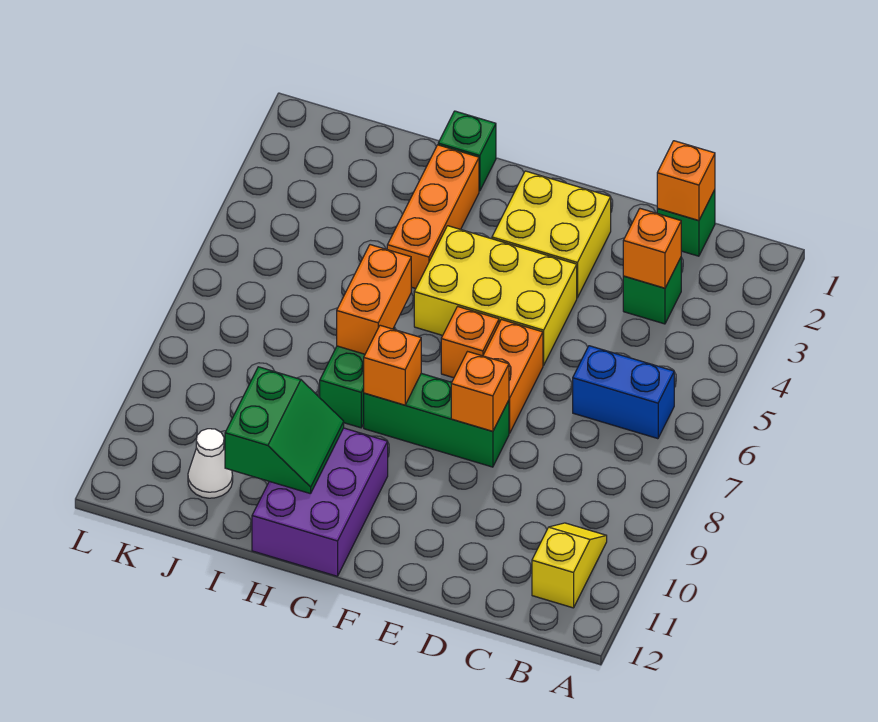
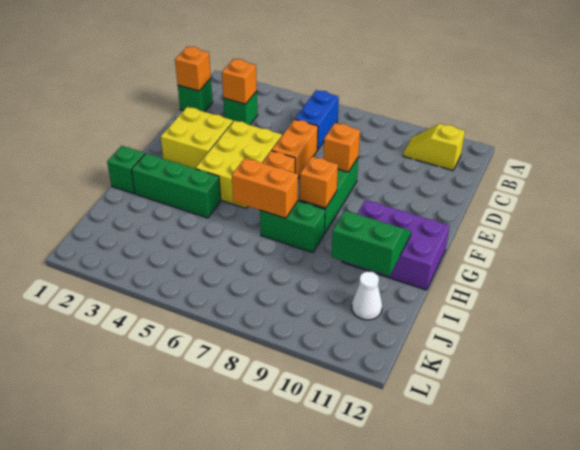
orange 1x2 brick [483,320,543,433] -> orange 1x2 brick turned to [272,119,318,178]
orange 1x3 brick [387,145,479,289] -> green 1x3 brick [131,153,221,218]

